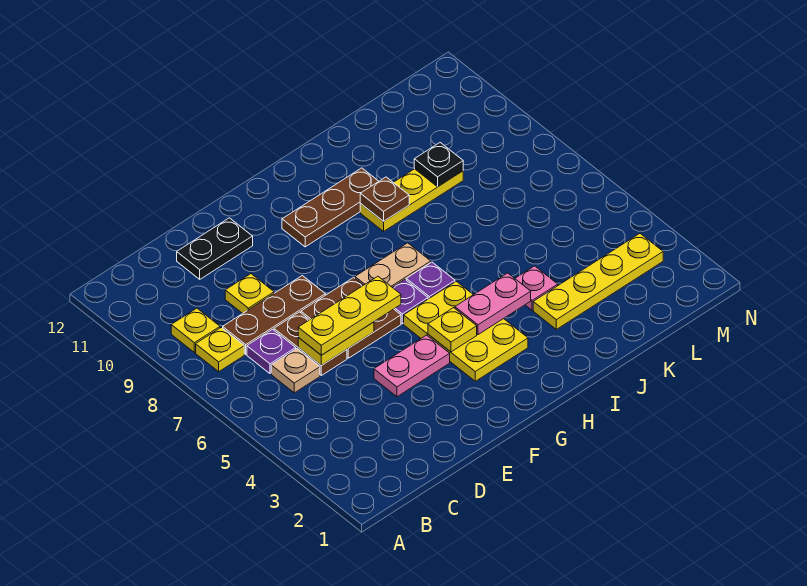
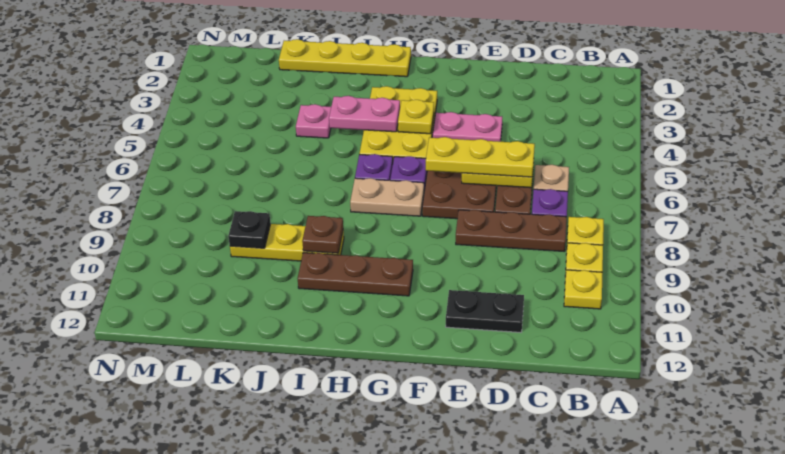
yellow 1x1 plate [225,274,274,313] -> yellow 1x1 plate moved to [564,270,603,309]
yellow 1x4 plate [533,234,663,329] -> yellow 1x4 plate moved to [279,39,411,77]

